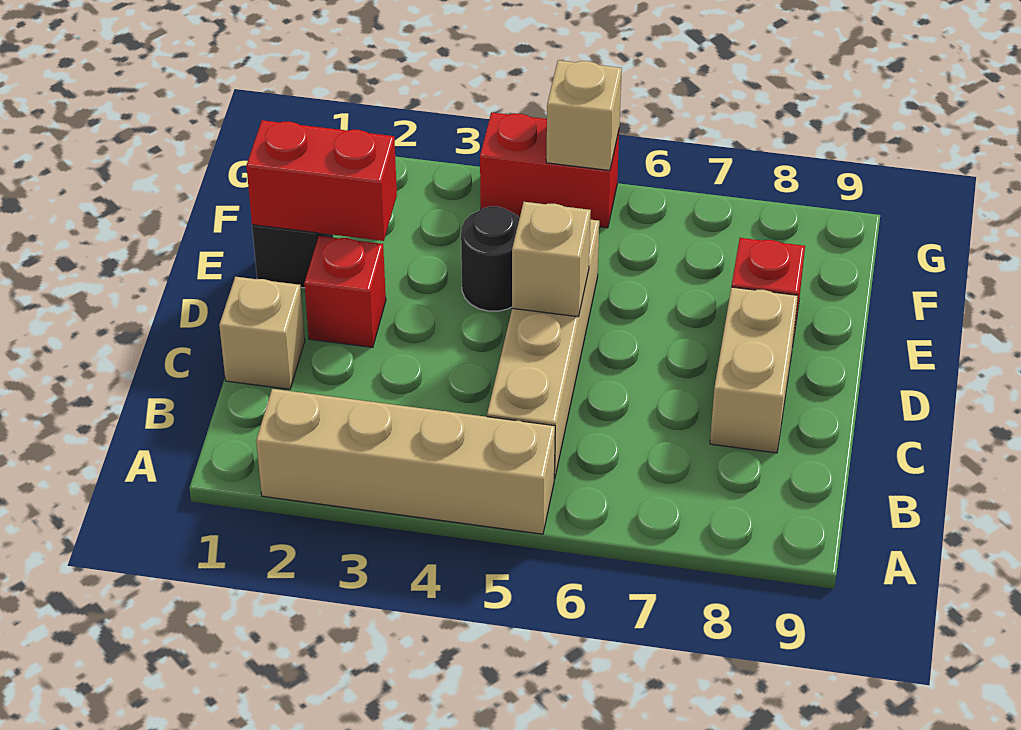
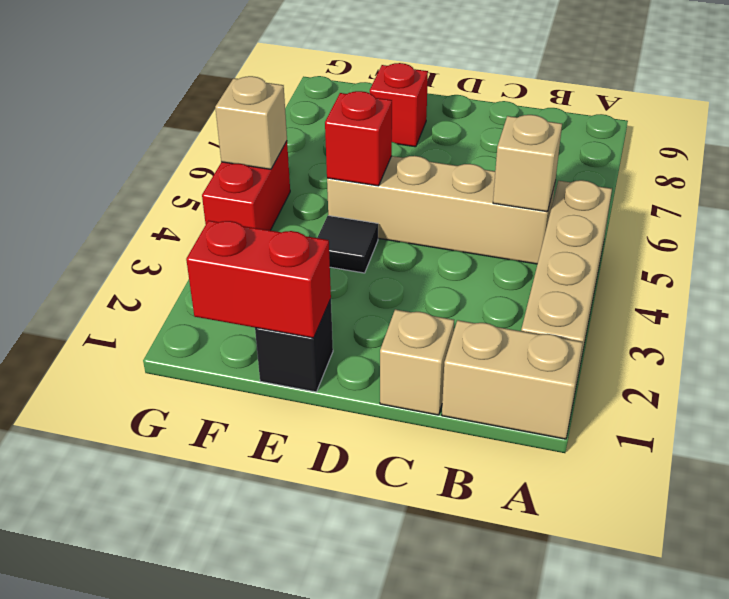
tan 1x2 brick [710,287,798,453] -> tan 1x2 brick moved to [442,320,583,439]
red 1x1 brick [304,236,386,347] -> red 1x1 brick moved to [325,91,392,186]
tan 1x1 brick [512,202,591,317] -> tan 1x1 brick moved to [493,115,562,212]
red 1x2 brick [246,120,397,241] -> red 1x2 brick turned to [186,220,331,338]
black 1x1 round brick [461,206,520,311] -> black 1x1 tile [317,216,378,273]

